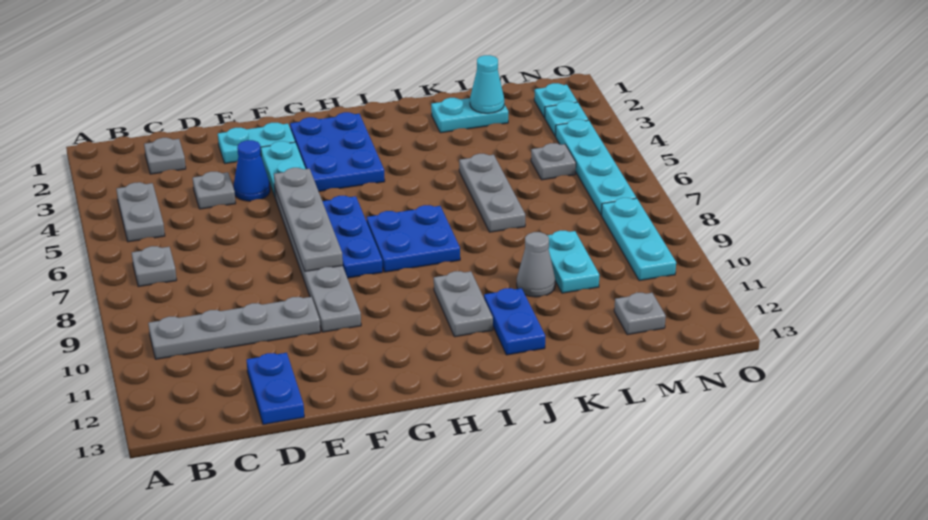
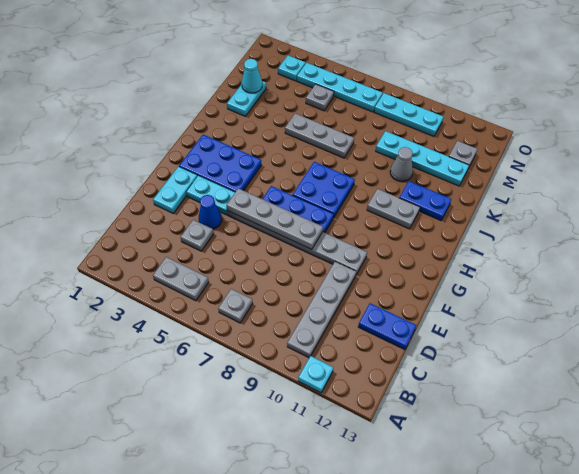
grey 1x1 plate [144,138,186,174] -> none
cyan 1x2 plate [547,231,599,293] -> cyan 1x4 plate [376,131,469,186]
cyan 1x1 plate [534,83,577,118] -> cyan 1x1 plate moved to [298,356,333,393]

